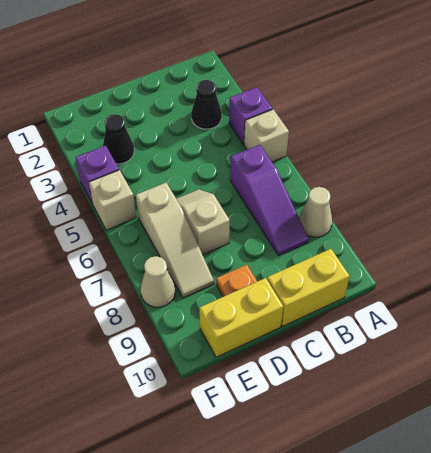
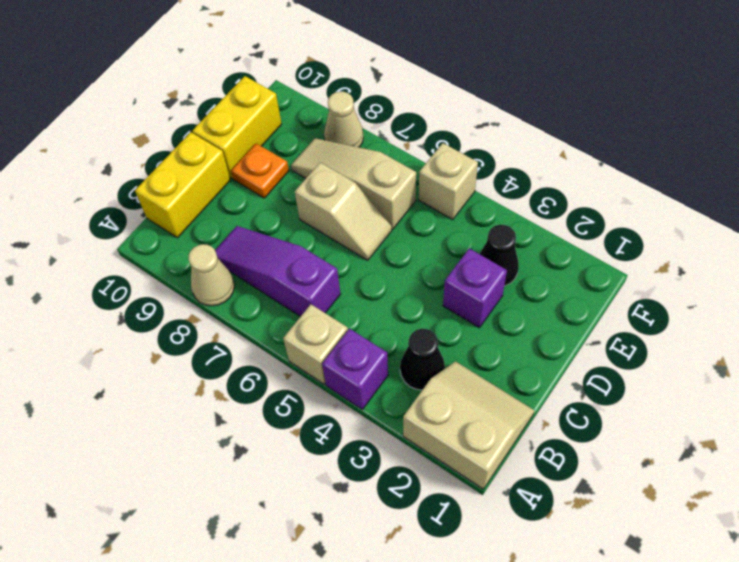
none -> tan 2x2 slope [403,362,535,489]
purple 1x1 brick [75,145,119,204] -> purple 1x1 brick moved to [443,248,507,328]

